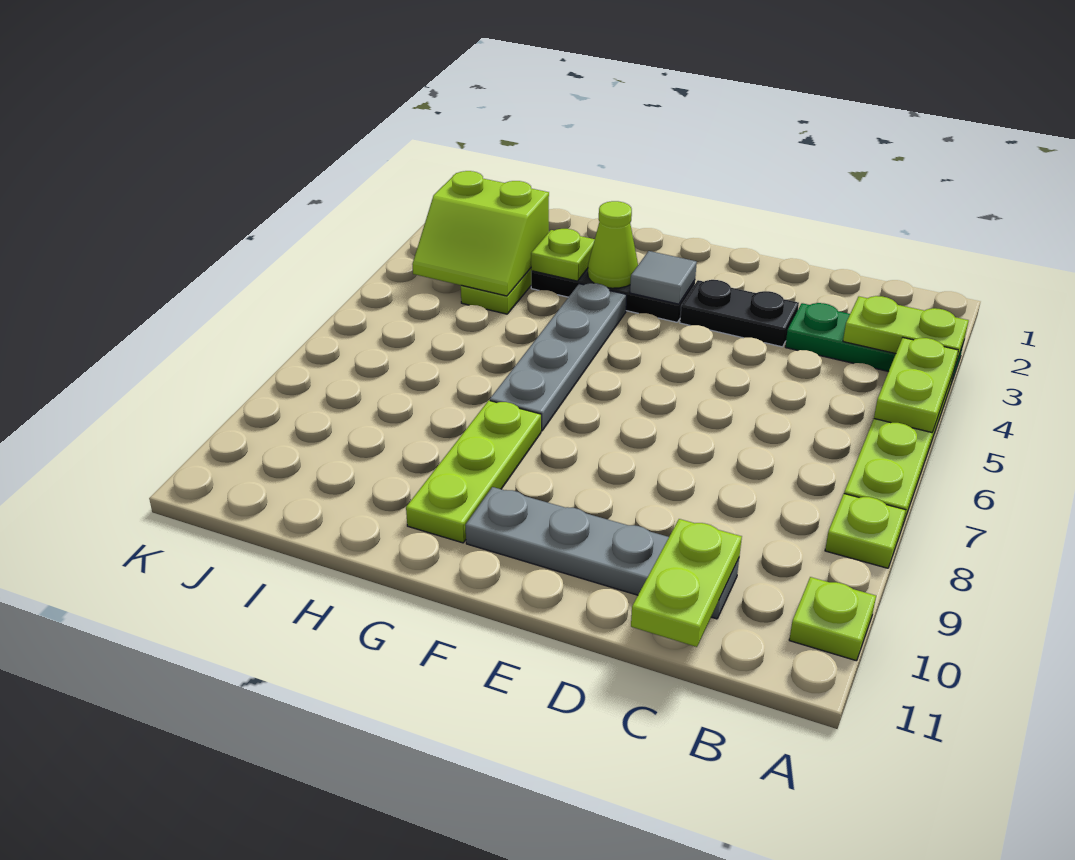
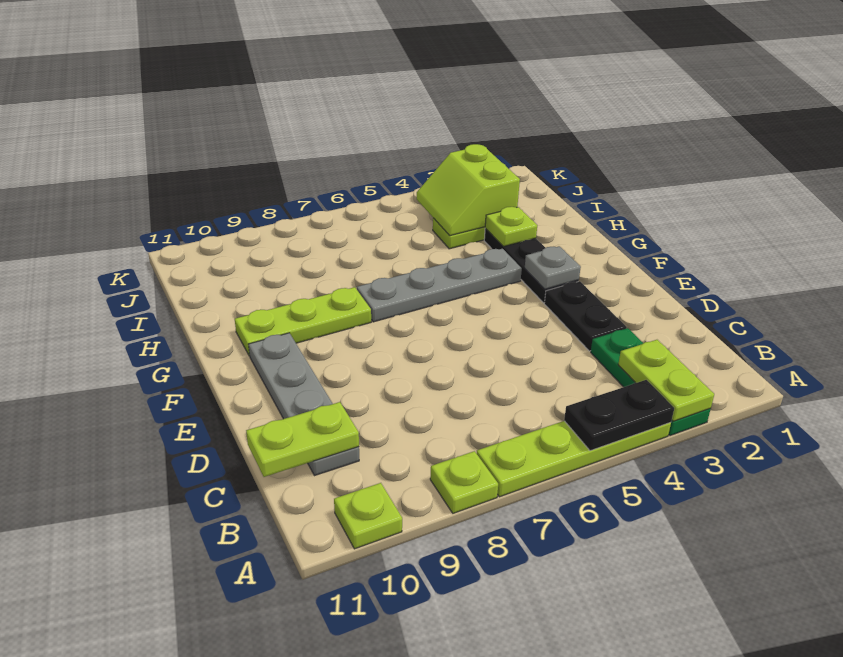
lime 1x2 plate [874,338,958,432] -> black 1x2 plate [564,380,674,451]
grey 1x1 tile [630,251,697,304] -> grey 1x1 plate [525,246,581,289]
lime 1x1 cone [588,201,638,288] -> none

